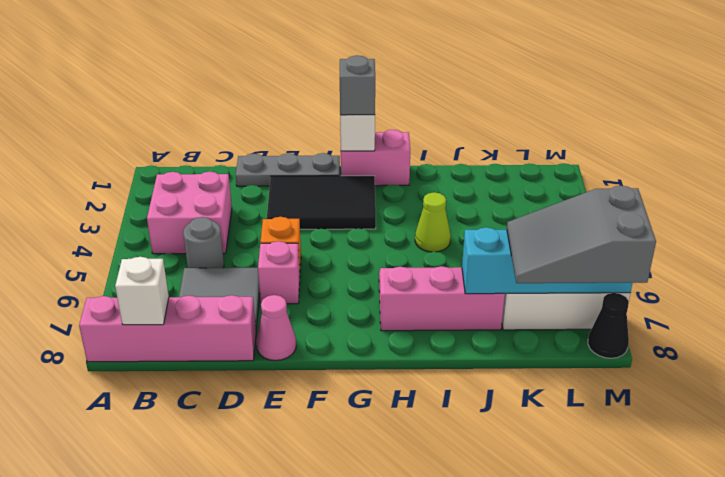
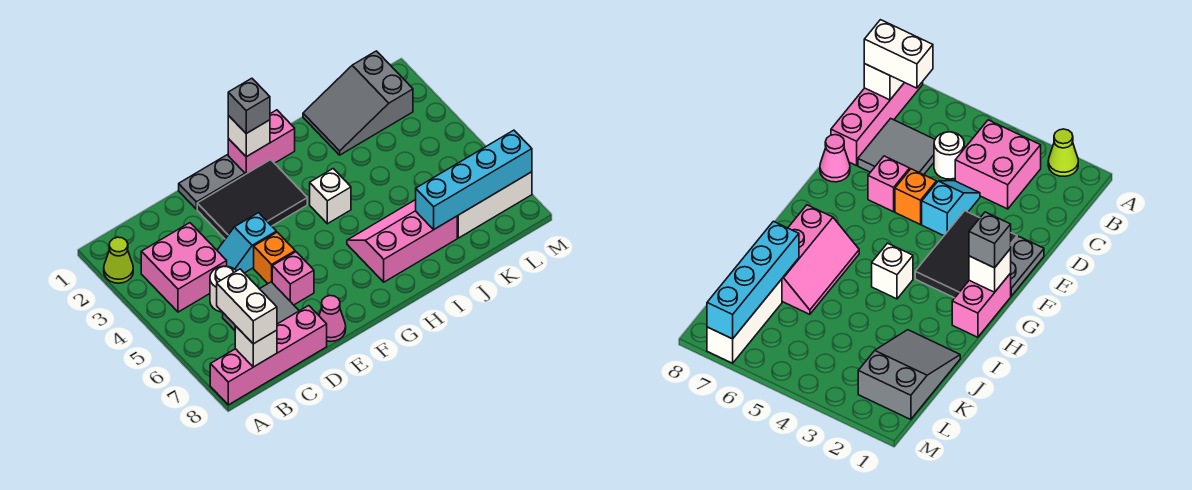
none -> white 1x2 brick [217,269,277,344]
grey 1x1 round brick [183,217,224,268] -> white 1x1 round brick [210,266,236,312]
grey 1x3 plate [236,153,340,186] -> grey 1x2 plate [179,155,245,209]
none -> cyan 1x2 slope [217,213,276,273]
none -> white 1x1 brick [310,169,351,224]
lime 1x1 cone [415,192,451,252] -> lime 1x1 cone moved to [104,237,133,283]
grey 2x3 slope [507,186,656,283] -> grey 2x3 slope moved to [303,51,413,155]
black 1x1 cone [588,293,629,358] -> none

